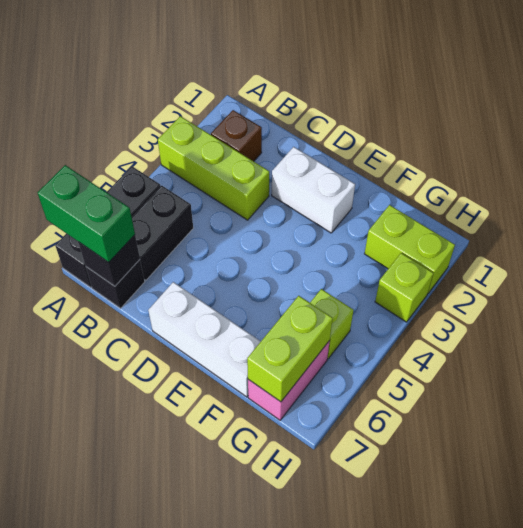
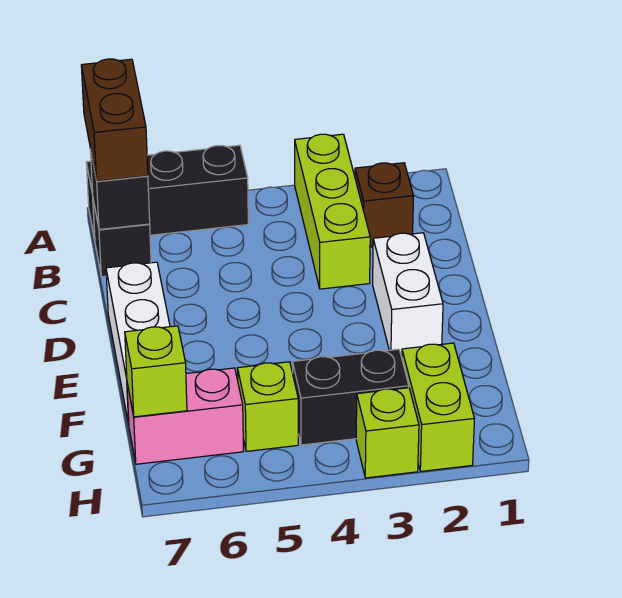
green 1x2 brick [37,165,135,262] -> brown 1x2 brick [81,59,148,181]
black 1x2 brick [132,186,193,280] -> black 1x2 brick moved to [292,349,409,445]
lime 1x2 brick [247,296,333,402] -> lime 1x1 brick [125,326,187,417]

